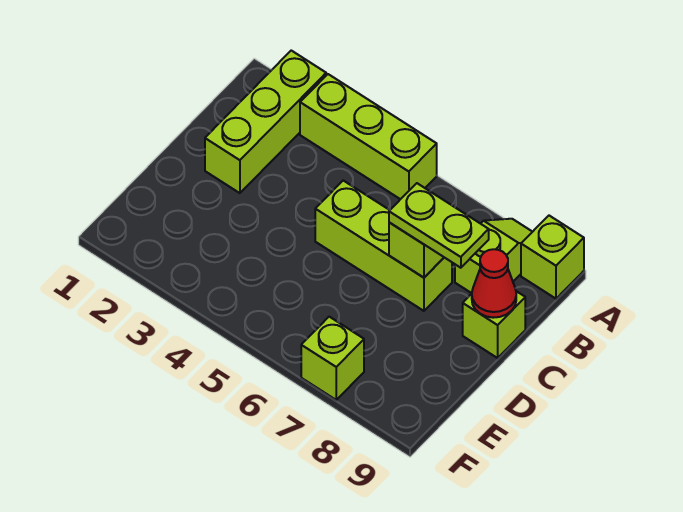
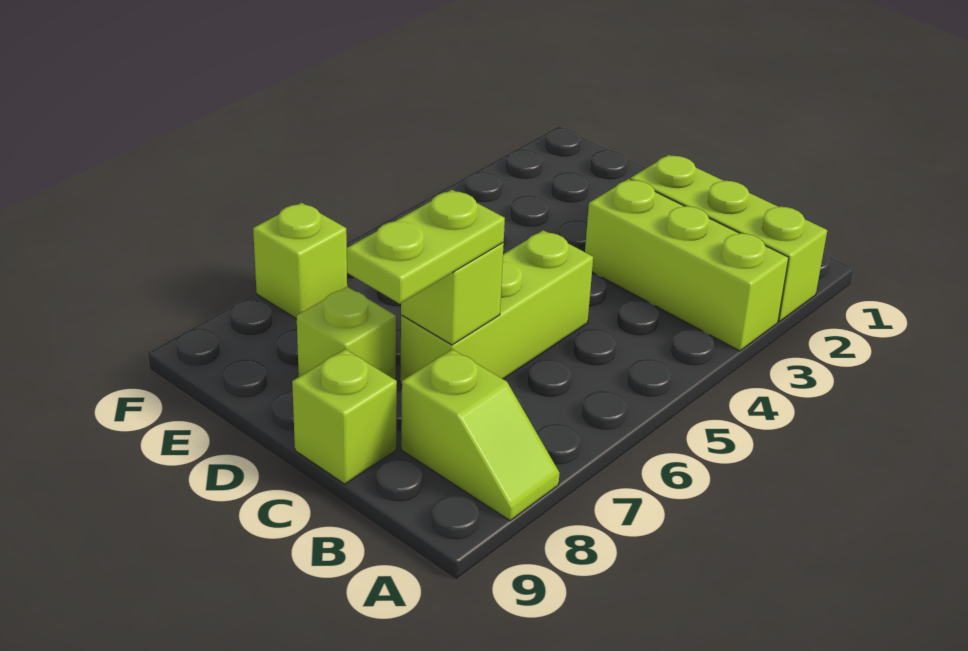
lime 1x3 brick [300,74,437,199] -> lime 1x3 brick turned to [585,179,789,351]
lime 1x1 brick [521,216,584,299] -> lime 1x1 brick moved to [297,287,396,380]
red 1x1 cone [472,249,516,318] -> none

